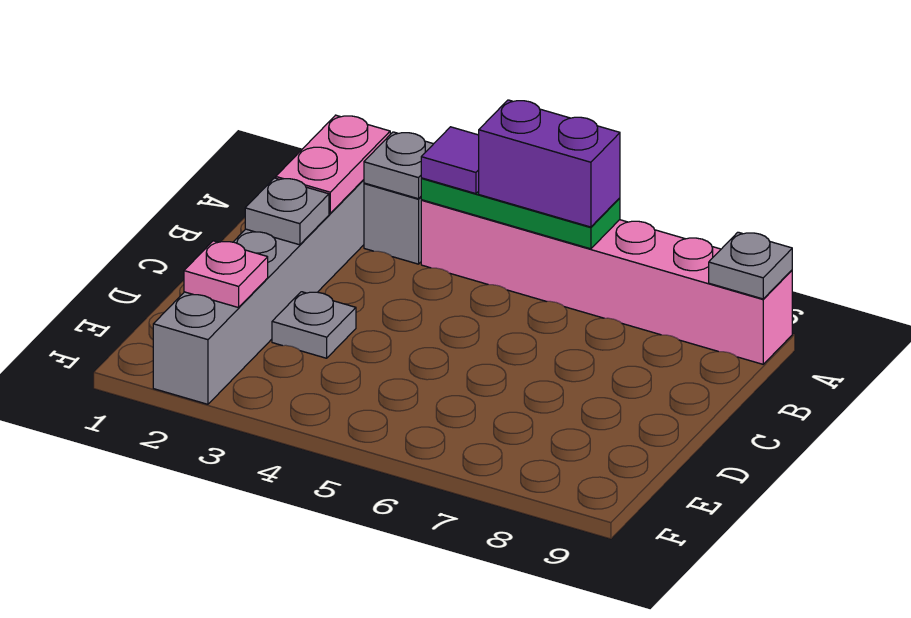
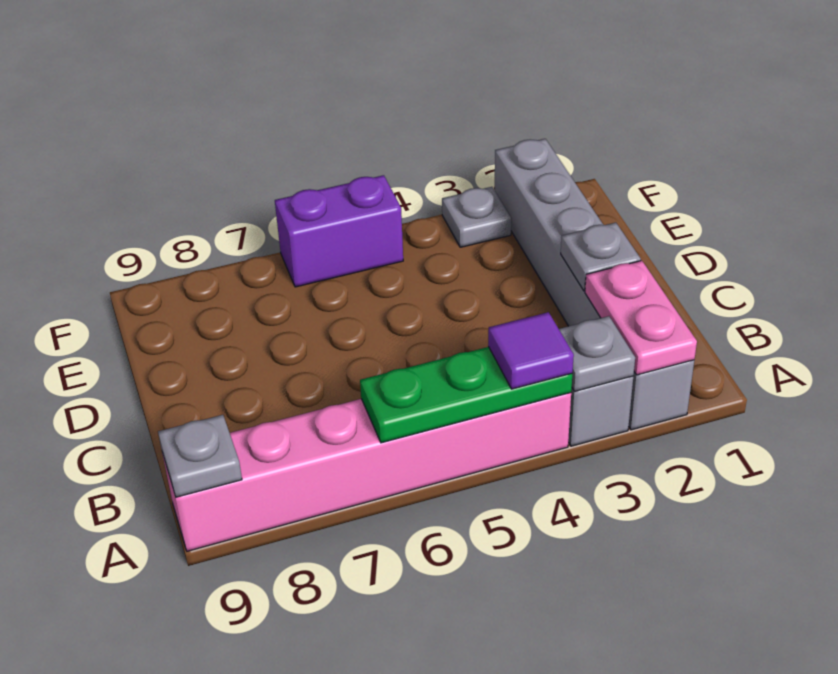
purple 1x2 brick [479,100,620,227] -> purple 1x2 brick moved to [275,175,403,287]
grey 1x1 plate [272,292,356,358] -> grey 1x1 plate moved to [442,187,511,247]
pink 1x1 plate [184,241,268,308] -> none

